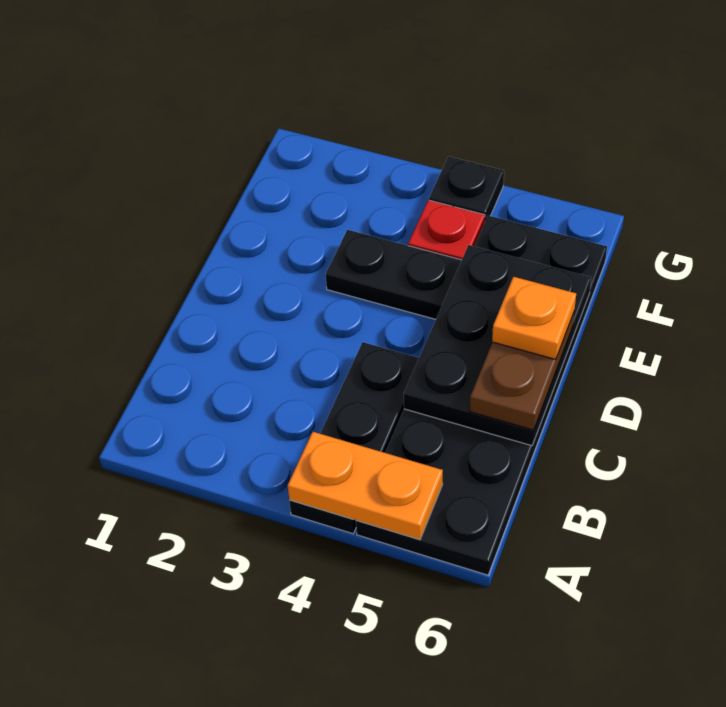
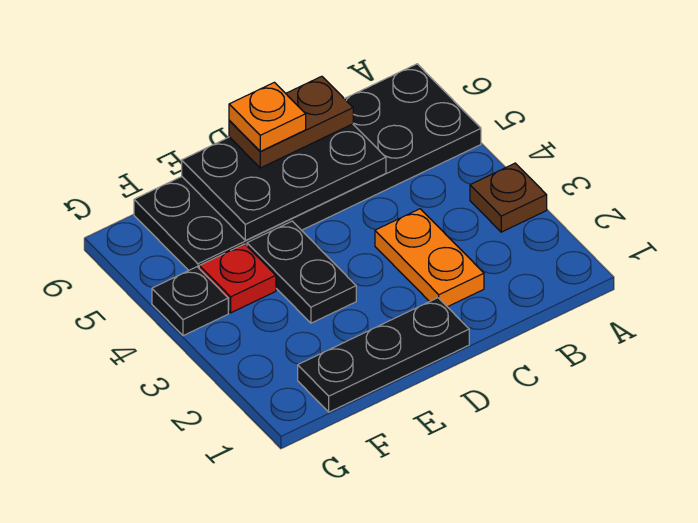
none -> brown 1x1 plate [470,163,547,232]
black 1x3 plate [289,342,419,534] -> black 1x3 plate moved to [298,298,469,412]
orange 1x2 plate [288,432,443,540] -> orange 1x2 plate moved to [375,209,484,307]

